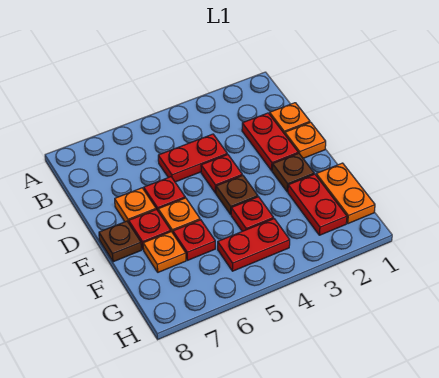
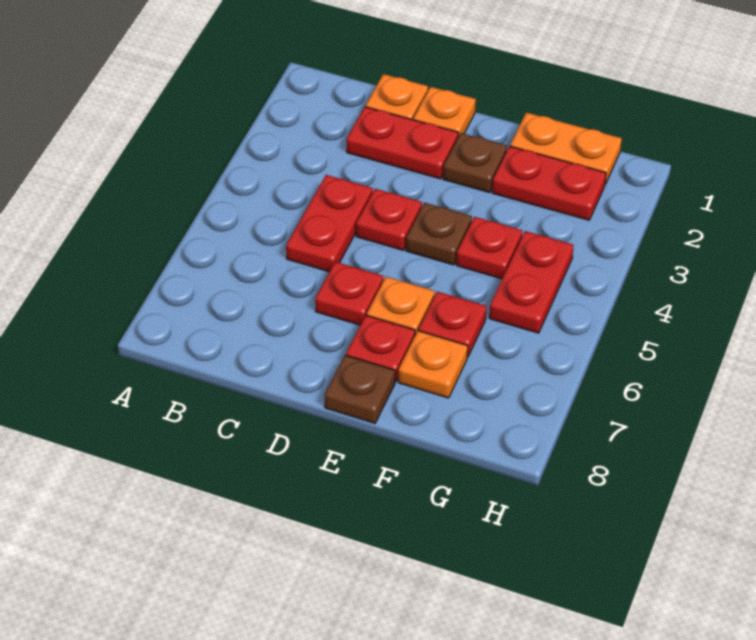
orange 1x1 plate [115,188,156,223] -> none

